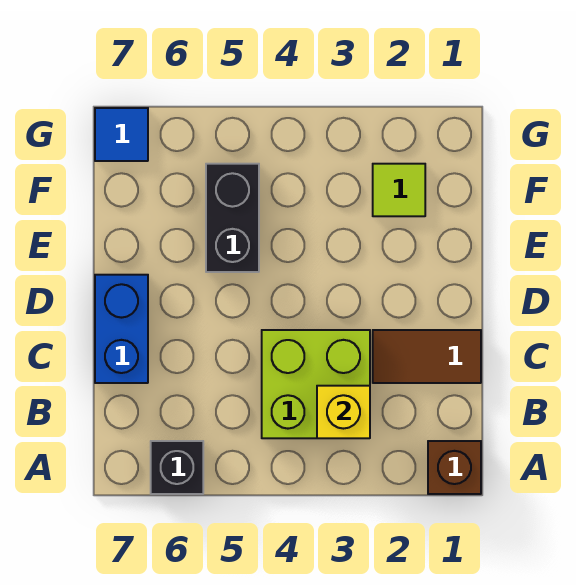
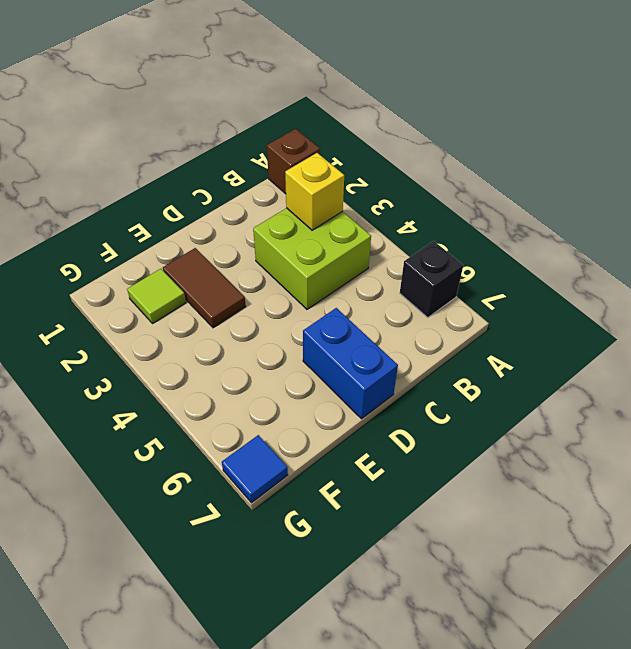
brown 1x2 tile [373,330,481,383] -> brown 1x2 tile moved to [163,248,246,328]
blue 1x2 brick [95,275,148,383] -> blue 1x2 brick turned to [303,308,398,419]
black 1x2 brick [206,164,259,272] -> none

